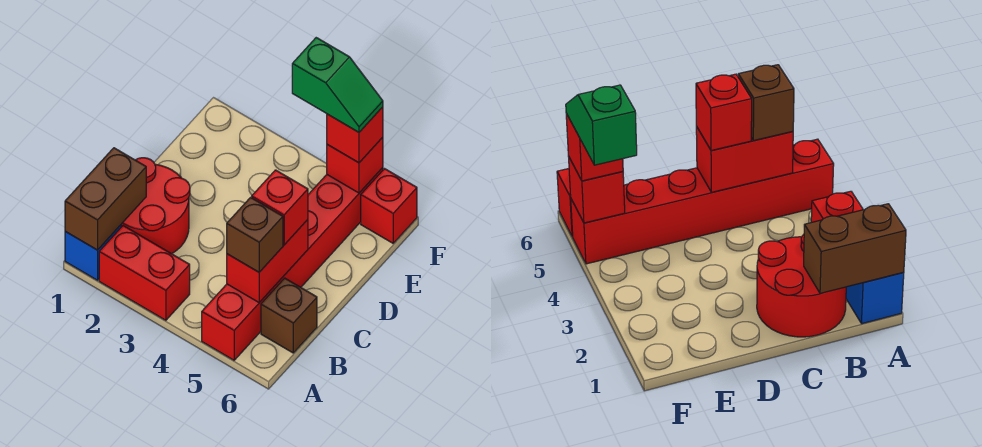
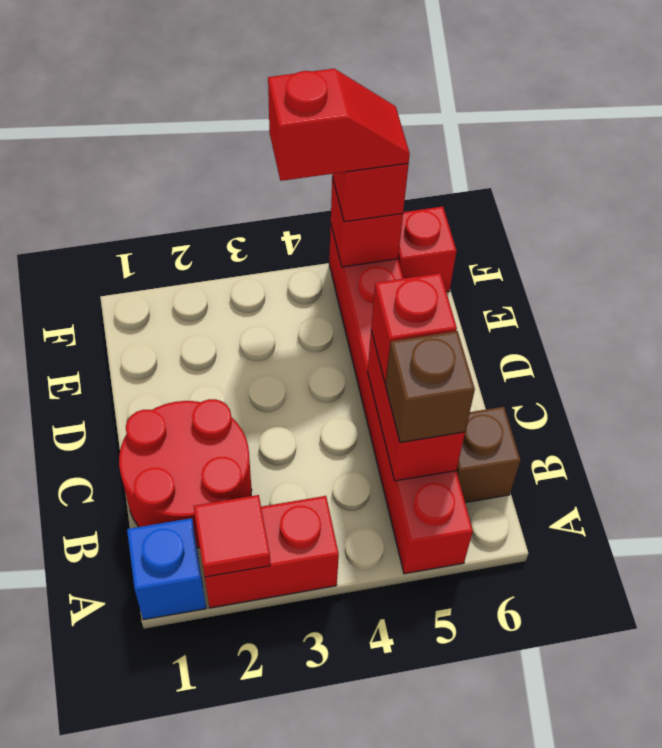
brown 1x2 brick [65,148,146,250] -> none
none -> red 1x1 tile [194,495,270,577]
green 1x2 slope [292,38,383,132] -> red 1x2 slope [268,69,410,181]

